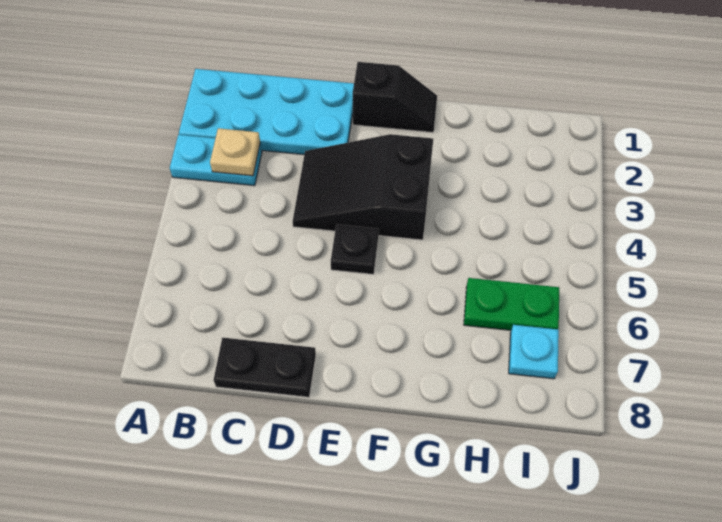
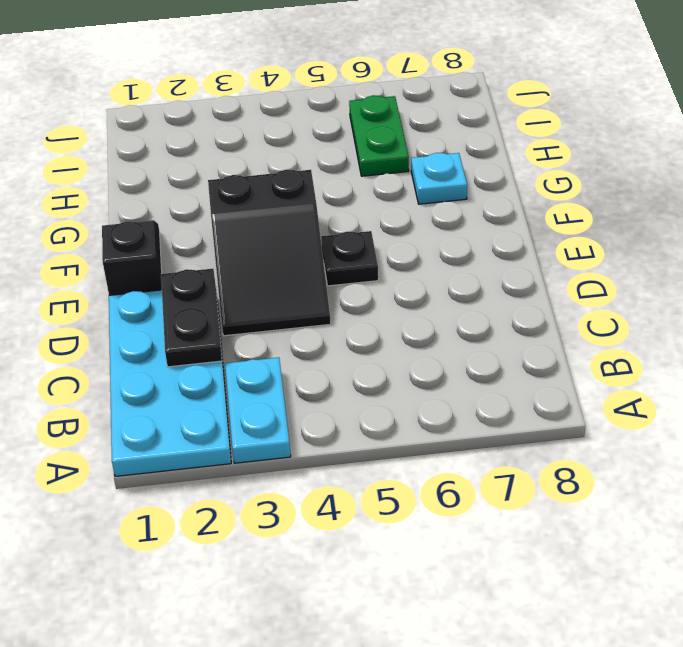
tan 1x1 plate [210,128,260,176] -> none
black 1x2 plate [214,338,316,397] -> black 1x2 plate moved to [161,269,222,367]
cyan 1x1 plate [509,325,559,379] -> cyan 1x1 plate moved to [411,153,467,204]

